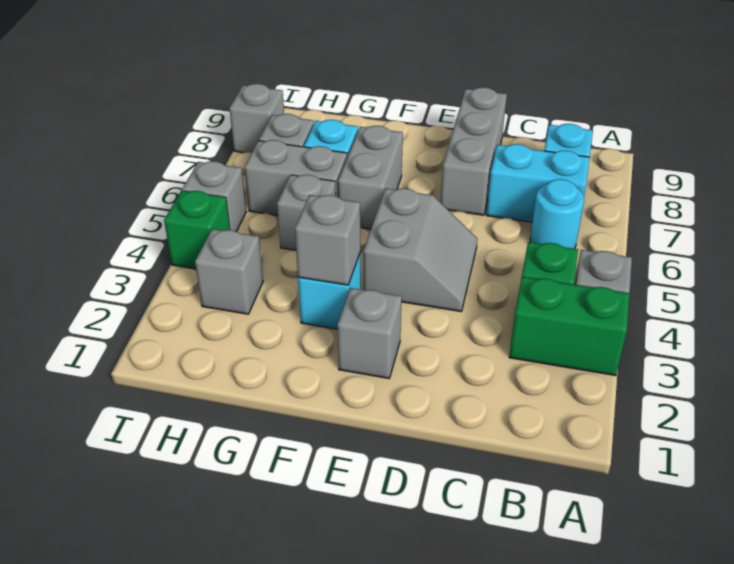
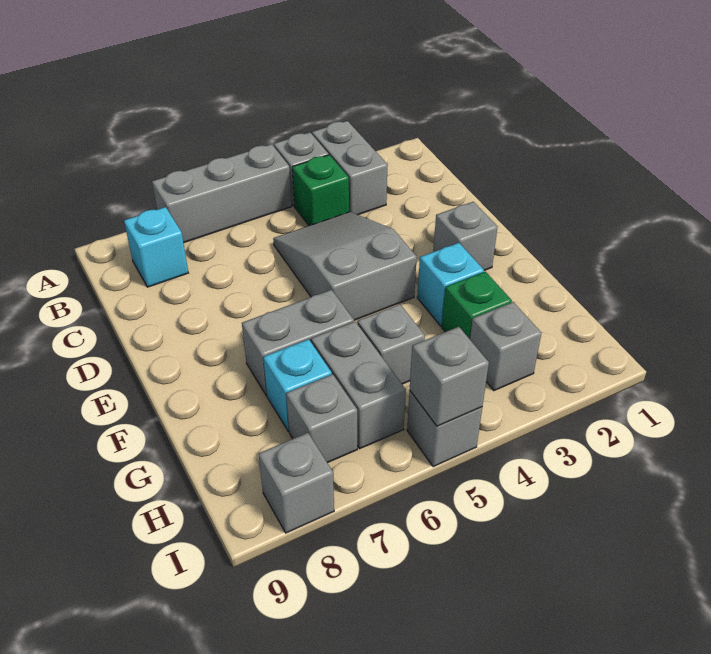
green 1x2 brick [509,277,630,376] -> grey 1x2 brick [312,121,388,215]
cyan 1x1 round brick [530,179,584,249] -> none
cyan 1x2 brick [486,144,590,222] -> none
grey 2x2 slope [363,188,477,311] -> grey 2x3 slope [273,212,417,320]
grey 1x3 brick [441,87,507,215] -> grey 1x3 brick moved to [152,144,292,243]
grey 1x1 brick [295,195,360,285] -> grey 1x1 brick moved to [410,327,489,426]
green 1x1 brick [164,191,230,269] -> green 1x1 brick moved to [442,272,512,339]

